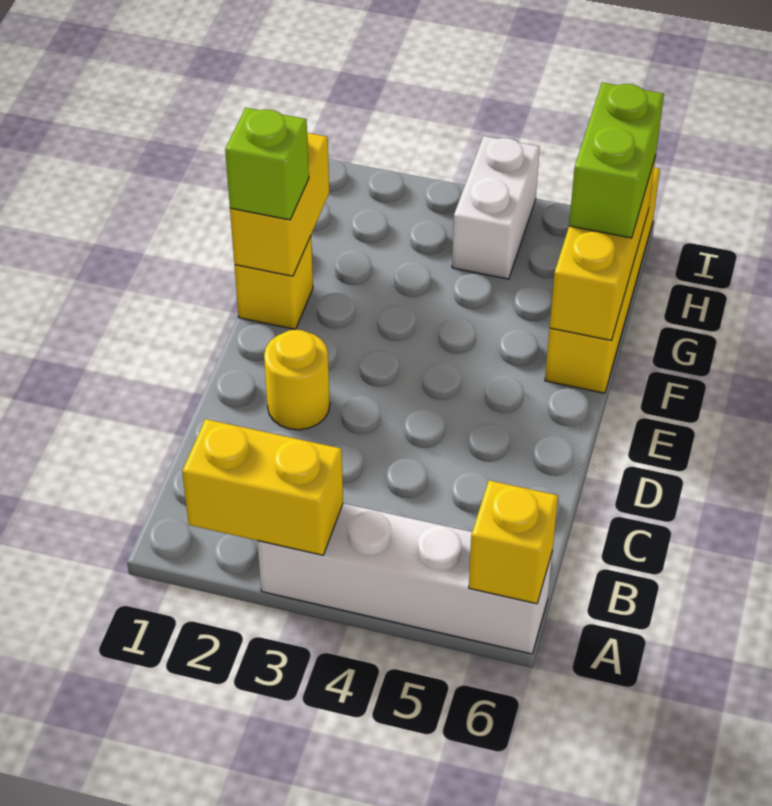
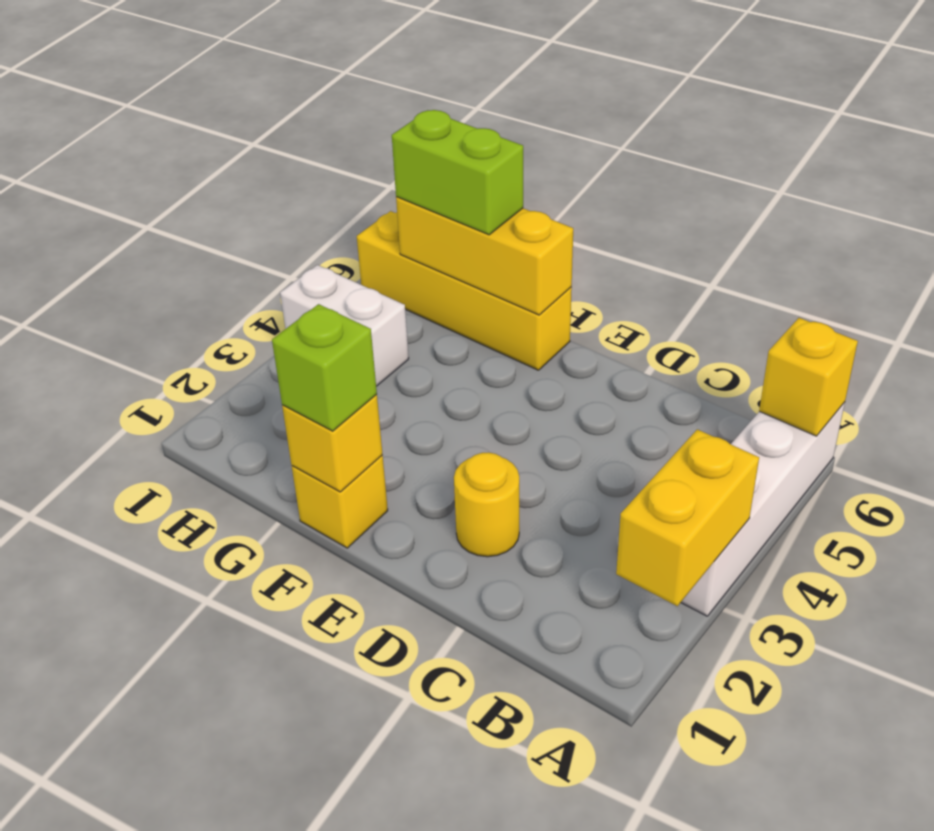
yellow 1x2 brick [230,133,329,276] -> yellow 1x1 brick [282,394,383,492]

